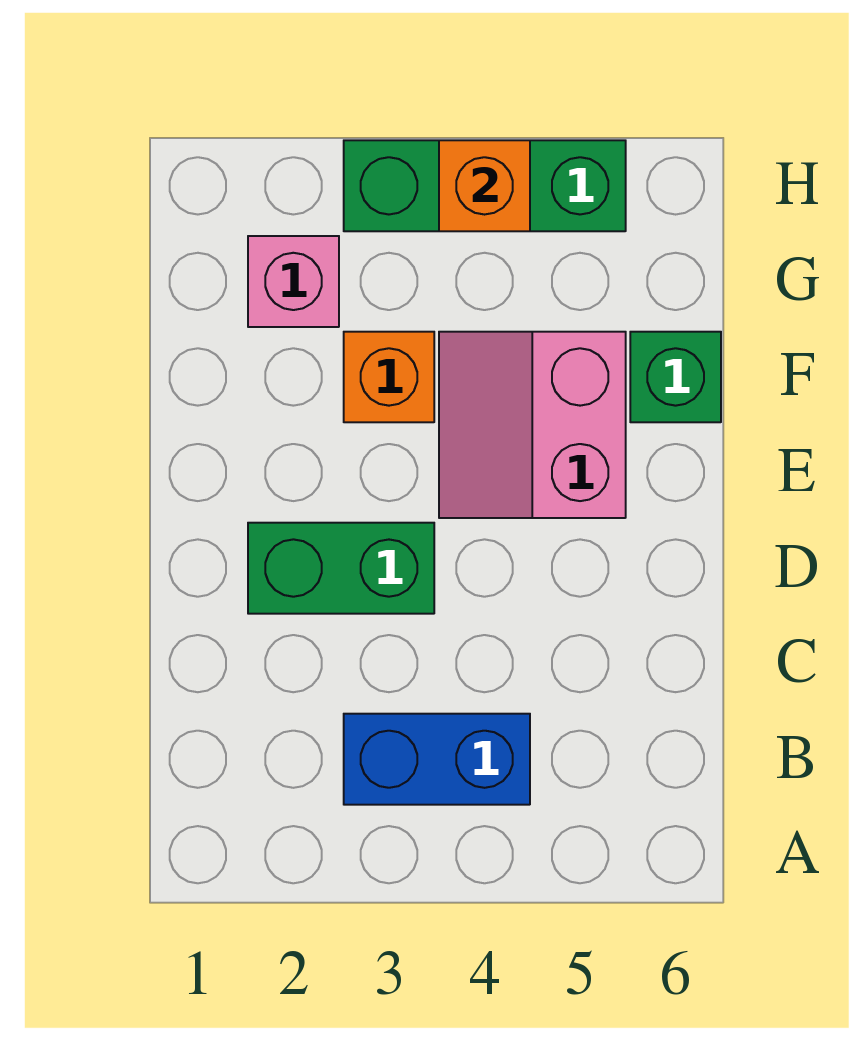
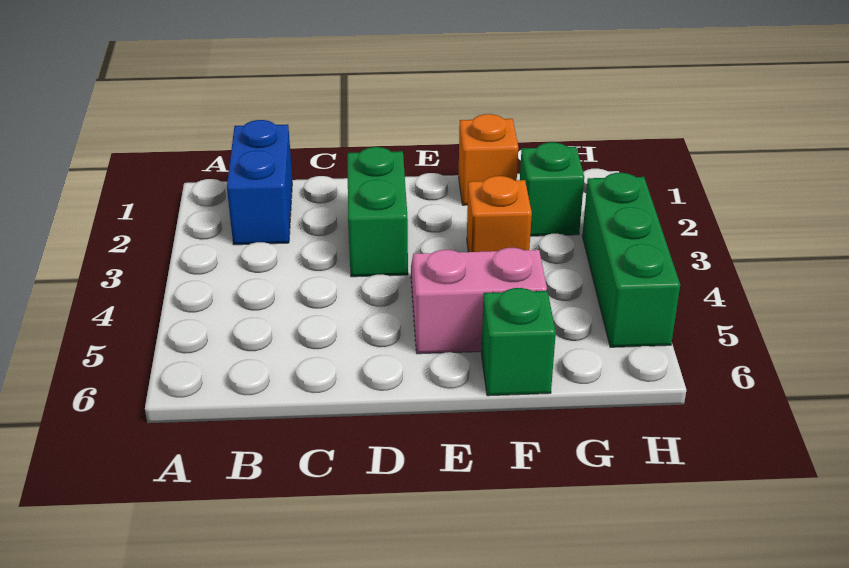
blue 1x2 brick [344,714,530,805] -> blue 1x2 brick moved to [227,120,292,245]
pink 1x1 brick [248,236,339,327] -> green 1x1 brick [520,142,584,236]
orange 1x1 brick [439,140,530,231] -> orange 1x1 brick moved to [459,114,518,205]

